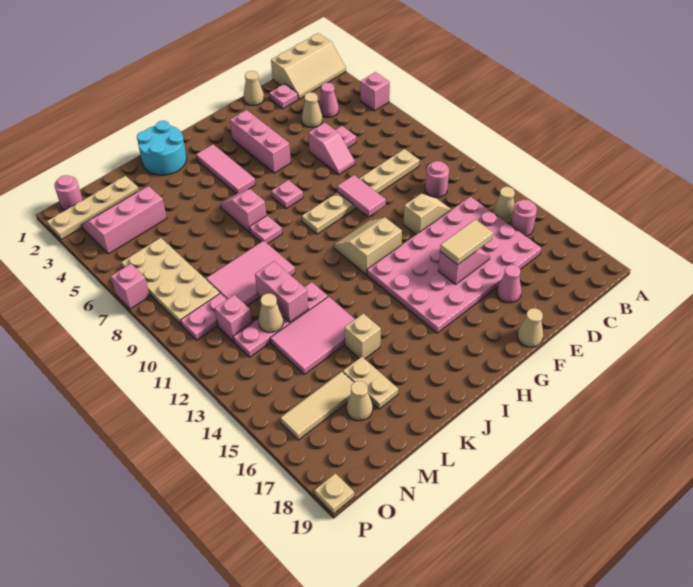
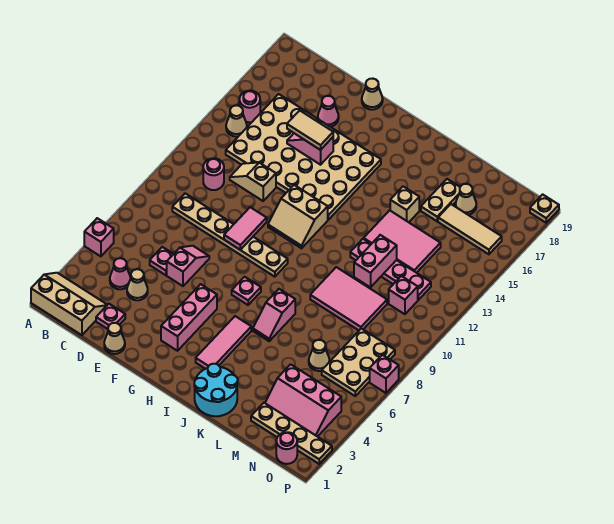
pink 4x6 plate [367,197,541,333] -> tan 4x6 plate [226,94,381,220]
pink 1x1 plate [249,216,282,244] -> none
tan 1x1 cone [258,293,283,332] -> tan 1x1 cone moved to [309,340,329,371]
tan 2x4 plate [121,238,220,325] -> tan 2x3 plate [322,329,395,396]
pink 1x2 plate [181,293,227,340] -> none

